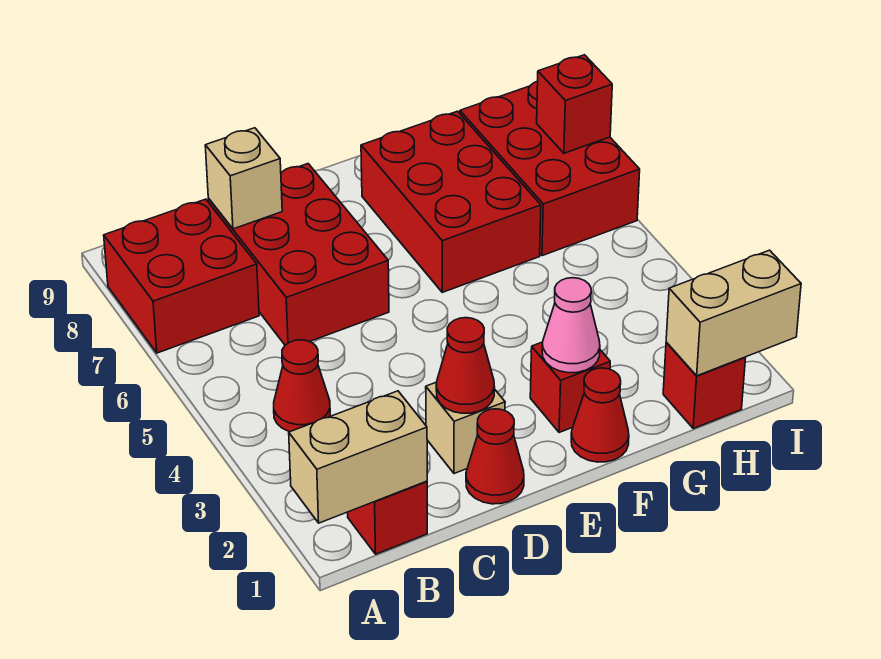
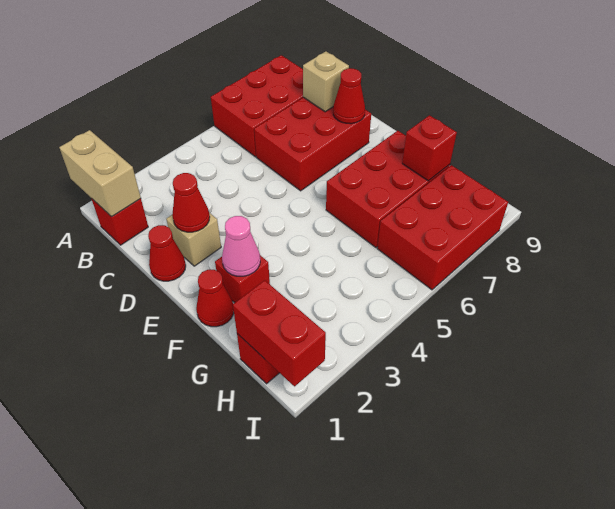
red 2x2 brick [104,199,259,353] -> red 2x3 brick [211,55,303,157]
red 1x1 cone [274,340,330,432] -> red 1x1 cone moved to [333,68,365,124]
tan 1x2 brick [666,250,801,376] -> red 1x2 brick [233,280,326,386]
red 1x1 brick [537,55,612,153] -> red 1x1 brick moved to [402,115,457,181]

